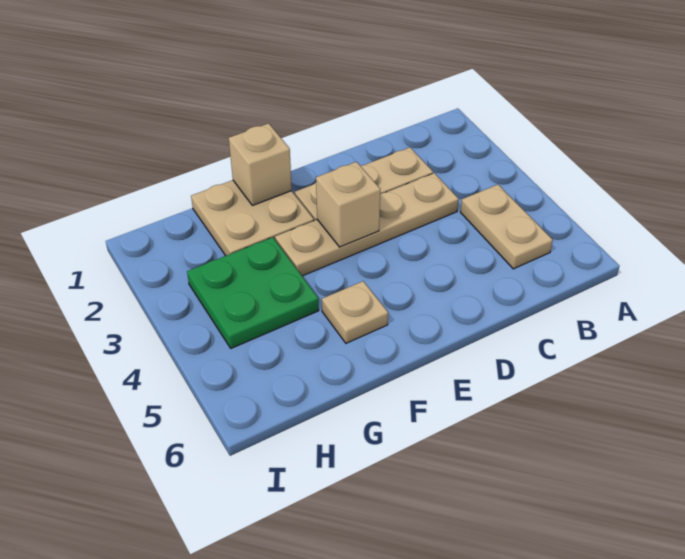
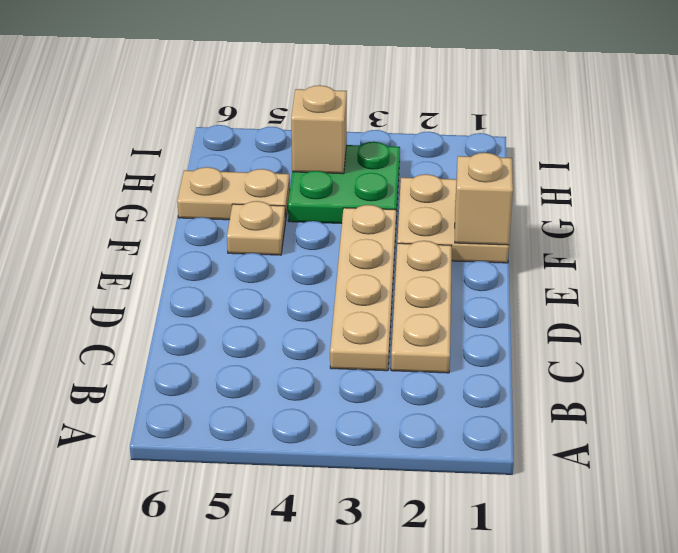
tan 1x2 plate [460,185,553,269] -> tan 1x2 plate moved to [177,167,290,221]
tan 1x1 brick [316,162,381,247] -> tan 1x1 brick moved to [291,85,347,174]

